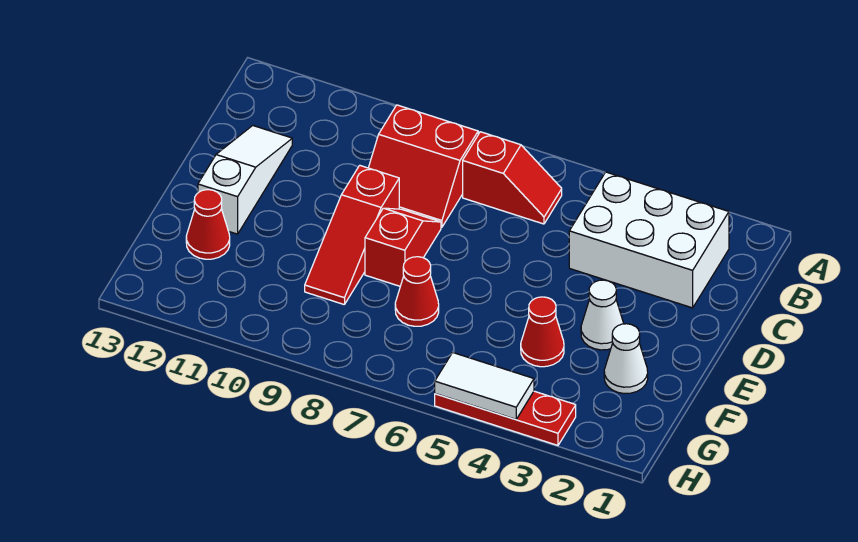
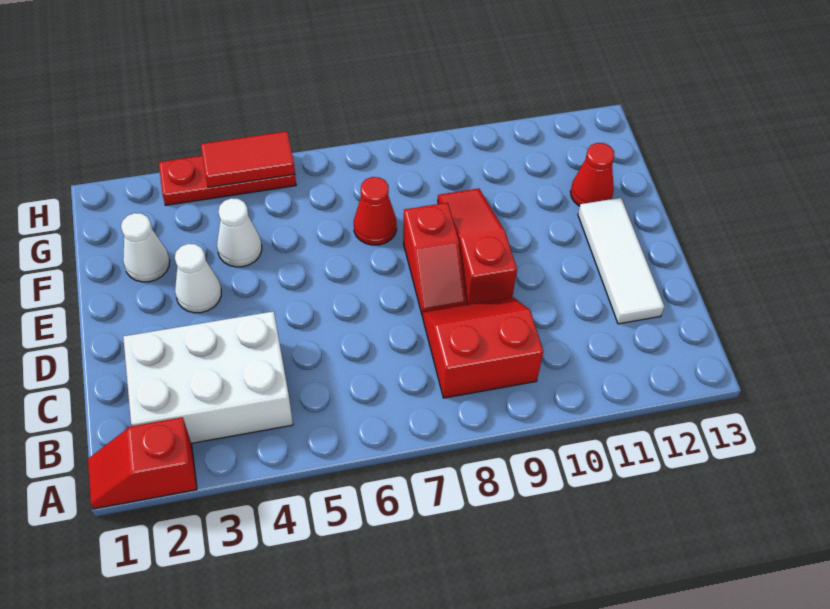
red 1x2 slope [463,132,562,224] -> red 1x2 slope moved to [88,417,197,509]
white 1x3 slope [198,126,292,234] -> white 1x3 tile [578,198,664,324]
red 1x1 cone [521,297,564,367] -> white 1x1 cone [217,198,262,267]
white 1x2 tile [435,352,534,419] -> red 1x2 tile [201,131,295,187]

